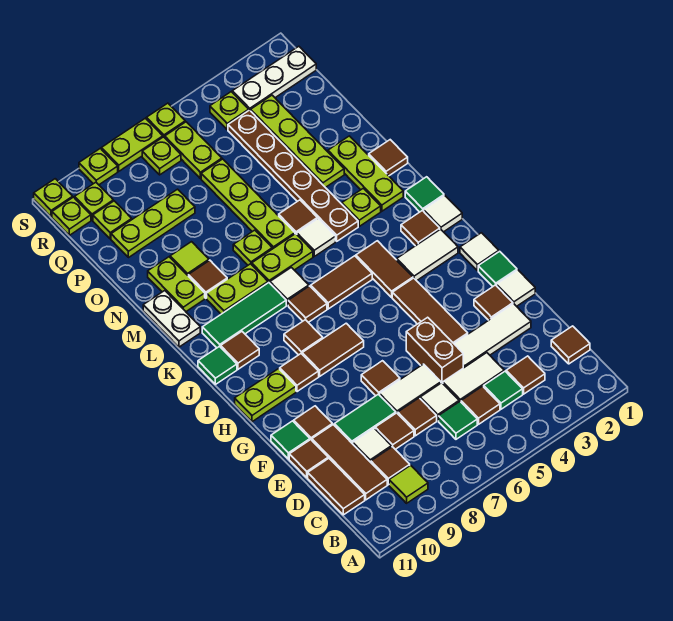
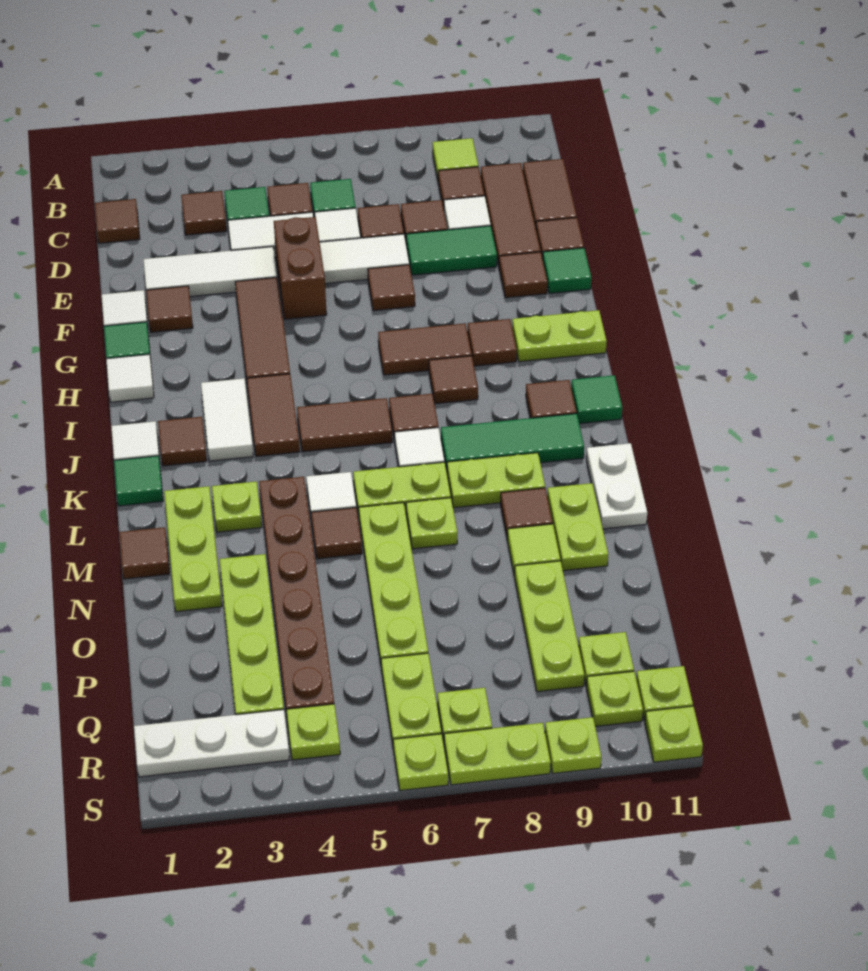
white 1x2 tile [397,229,458,281] -> white 1x2 tile turned to [201,378,253,461]
lime 1x3 plate [111,189,195,258] -> lime 1x3 plate turned to [514,561,584,692]

